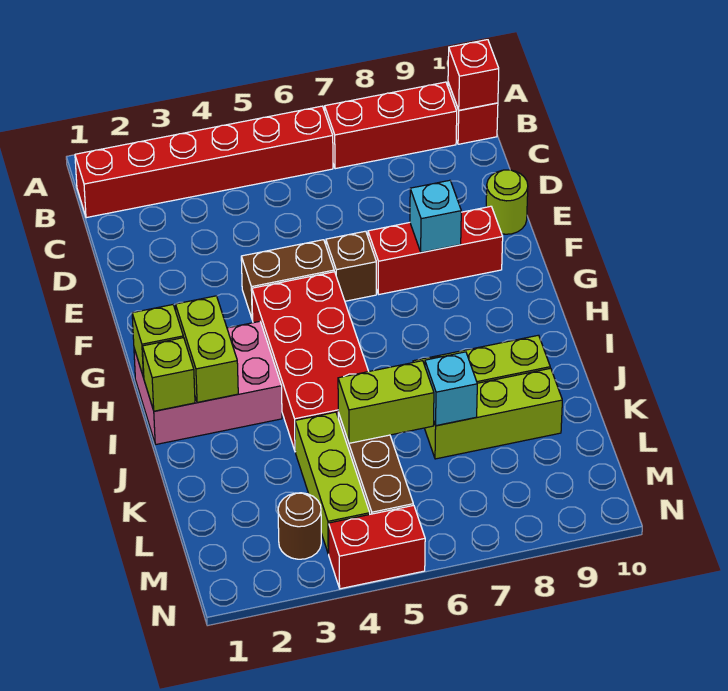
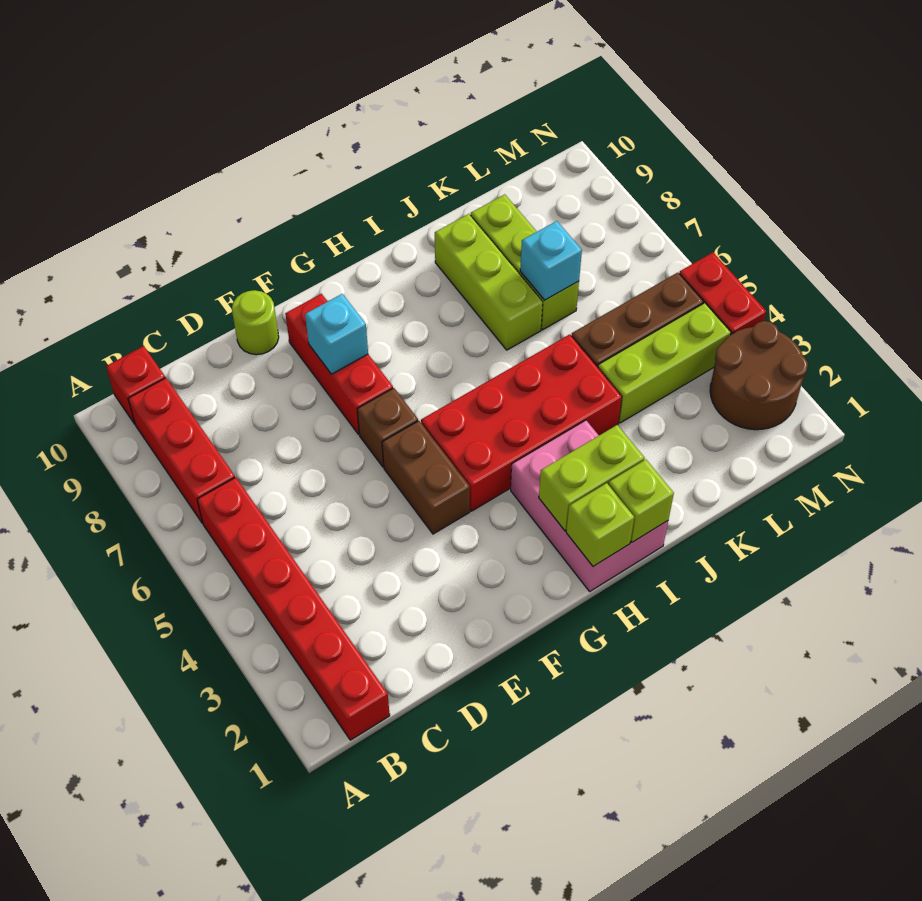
red 1x1 brick [448,40,499,110] -> none
lime 1x2 brick [338,361,434,443] -> none
brown 1x1 round brick [278,493,321,559] -> brown 2x2 round brick [710,321,808,430]

